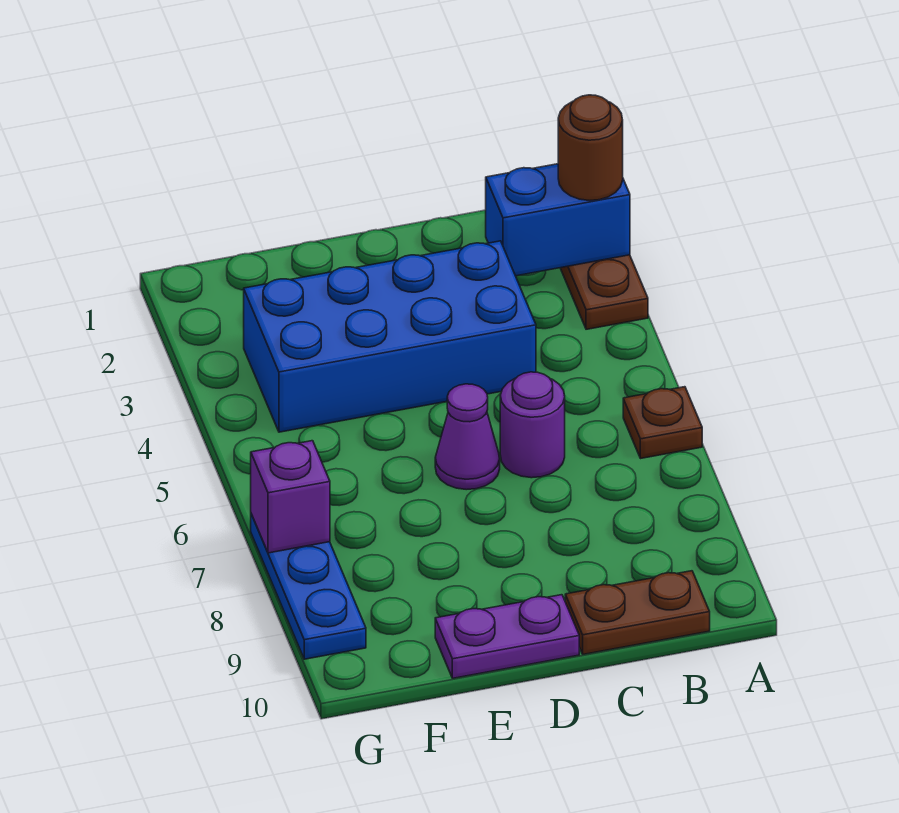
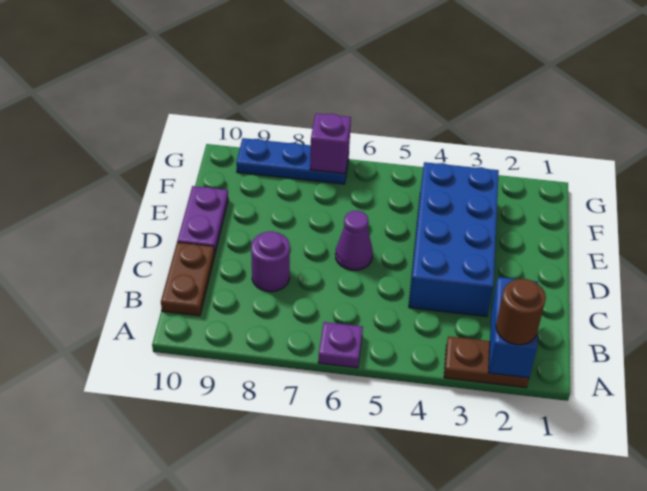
brown 1x1 plate [623,387,702,458] -> purple 1x1 plate [318,322,363,368]
purple 1x1 round brick [500,372,565,478] -> purple 1x1 round brick moved to [251,231,290,292]

